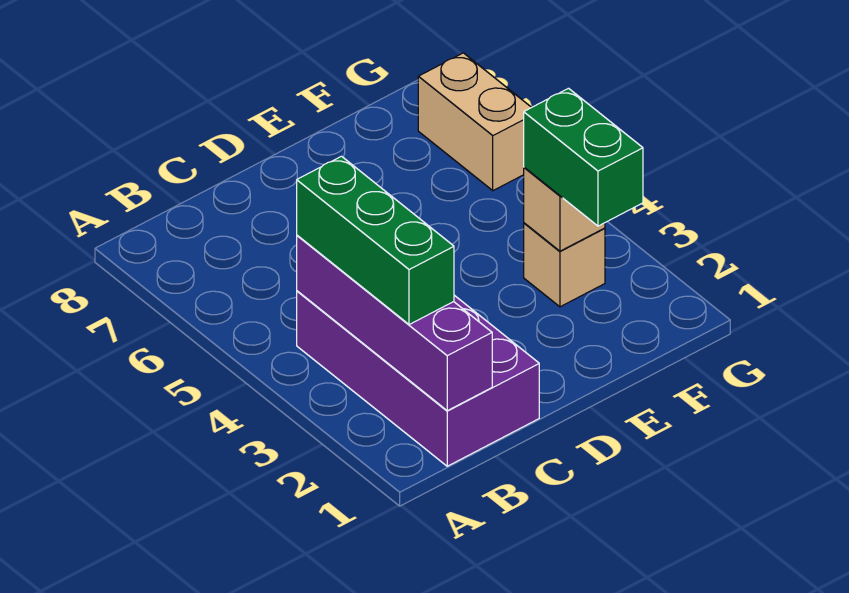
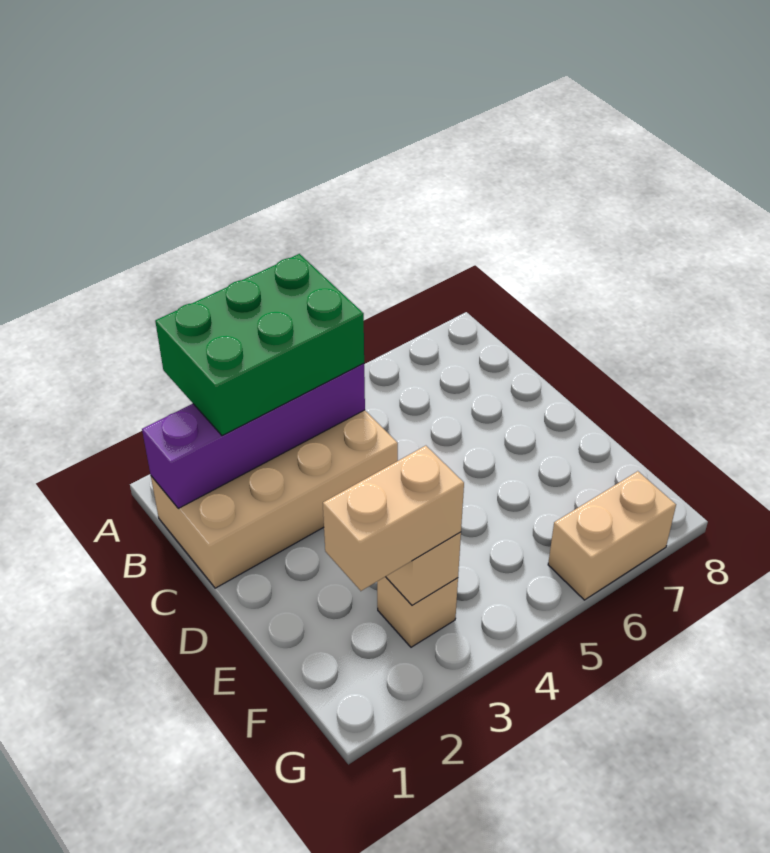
purple 2x4 brick [297,291,539,466] -> tan 2x4 brick [151,410,398,588]
green 1x3 brick [297,156,454,325] -> green 2x3 brick [155,254,364,436]
green 1x2 brick [524,88,643,226] -> tan 1x2 brick [323,446,464,591]

